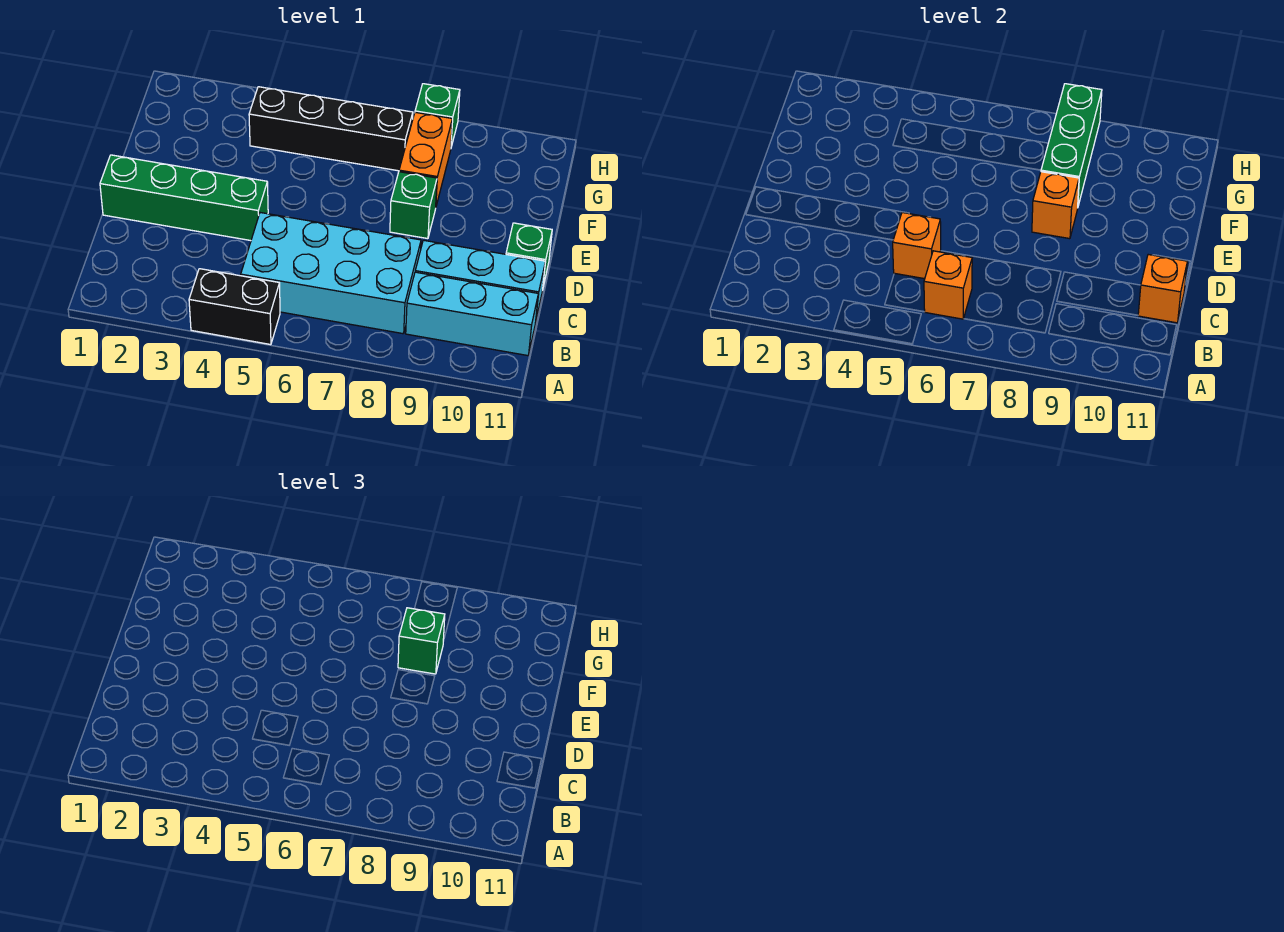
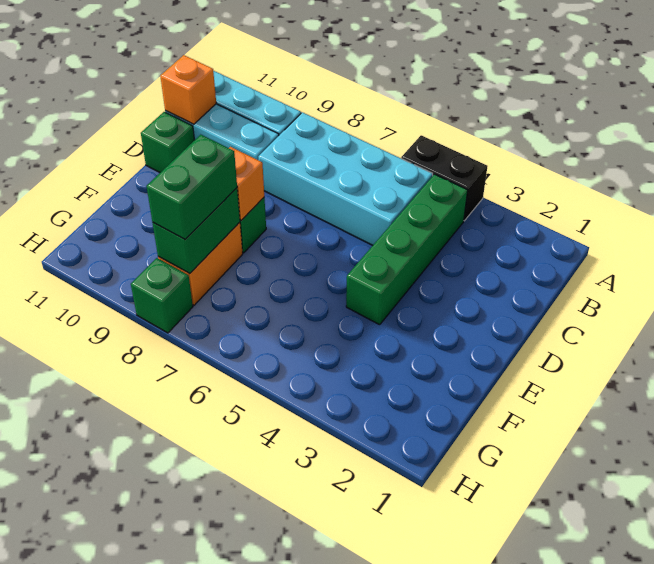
orange 1x1 brick [924,251,972,319] -> none
orange 1x1 brick [893,213,941,279] -> none
green 1x4 brick [100,155,268,241] -> green 1x4 brick turned to [346,174,468,325]
green 1x3 brick [1041,84,1102,206] -> green 1x2 brick [153,188,240,273]
green 1x1 brick [398,608,445,674] -> green 1x2 brick [147,135,237,239]
black 1x4 brick [249,87,413,171] -> none

